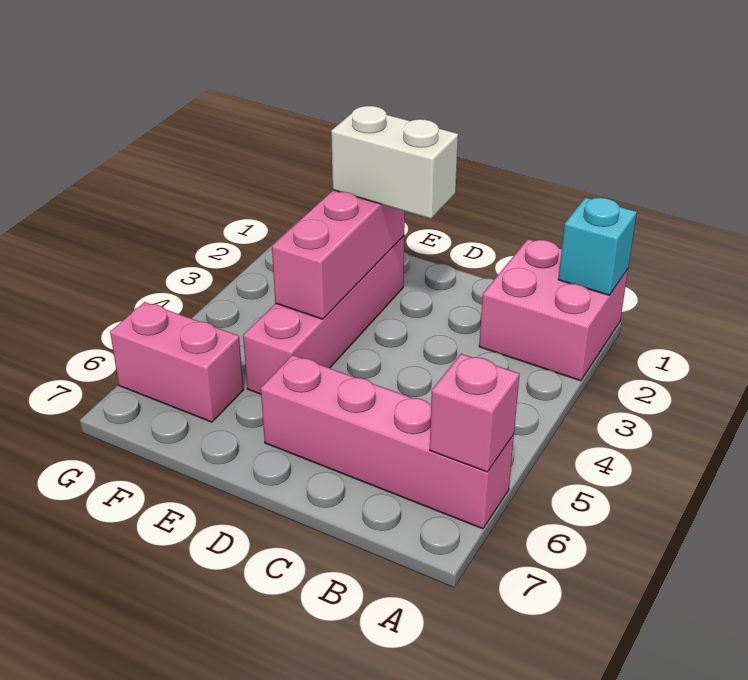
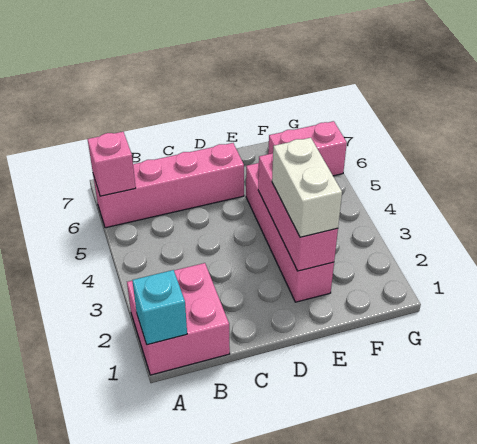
white 1x2 brick [331,106,458,219] -> white 1x2 brick turned to [272,138,342,237]

